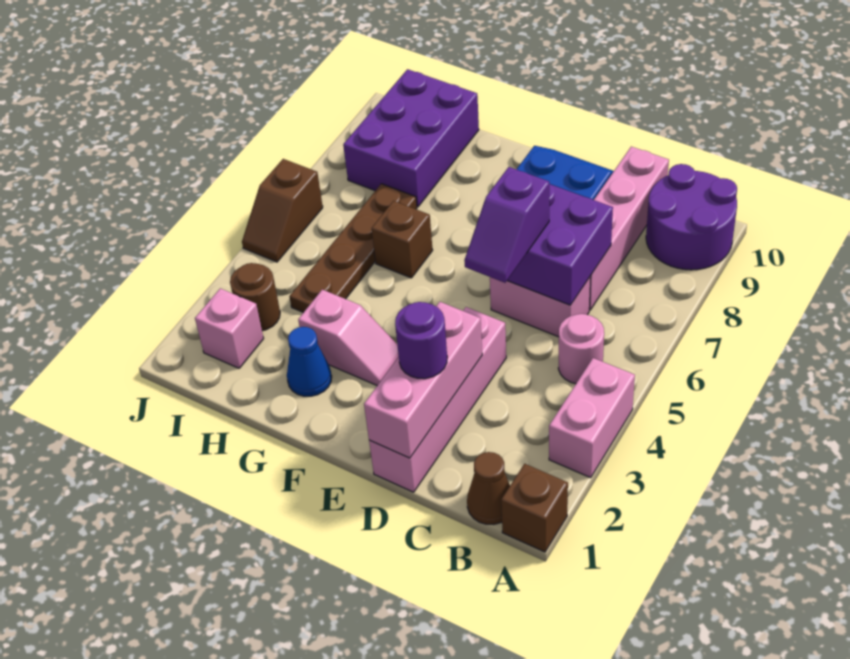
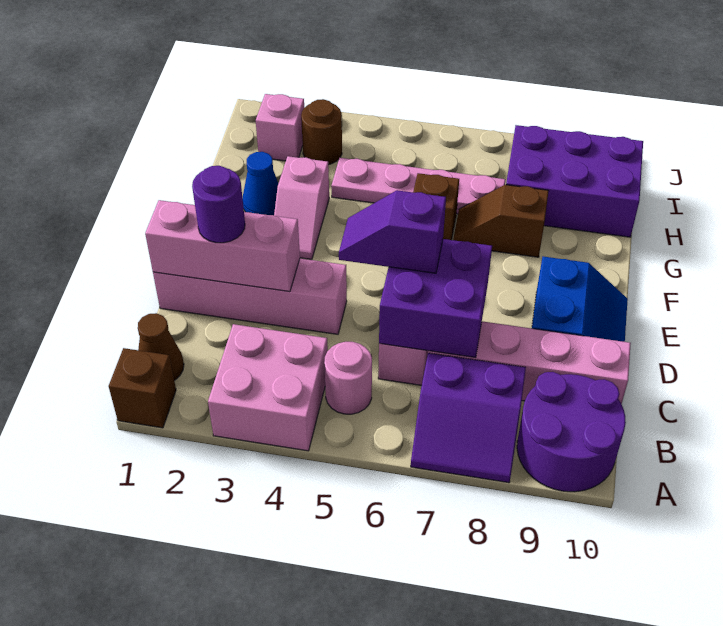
pink 1x2 brick [549,358,635,478] -> pink 2x2 brick [208,324,328,451]
none -> purple 2x2 slope [411,353,526,483]
brown 1x4 plate [289,184,417,313] -> pink 1x4 plate [331,158,506,214]
brown 1x2 slope [242,159,323,262] -> brown 1x2 slope moved to [453,185,549,257]

